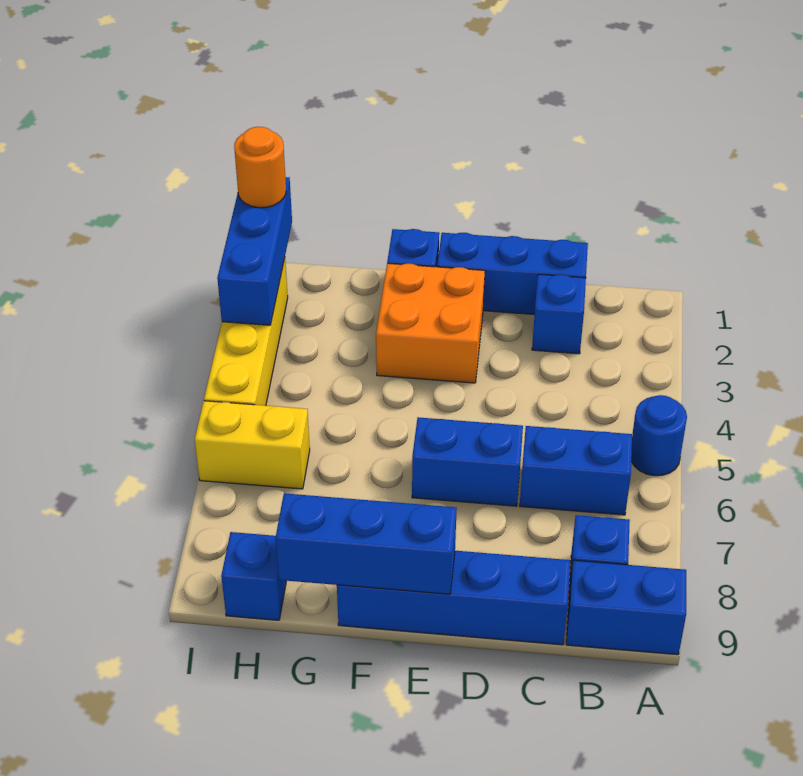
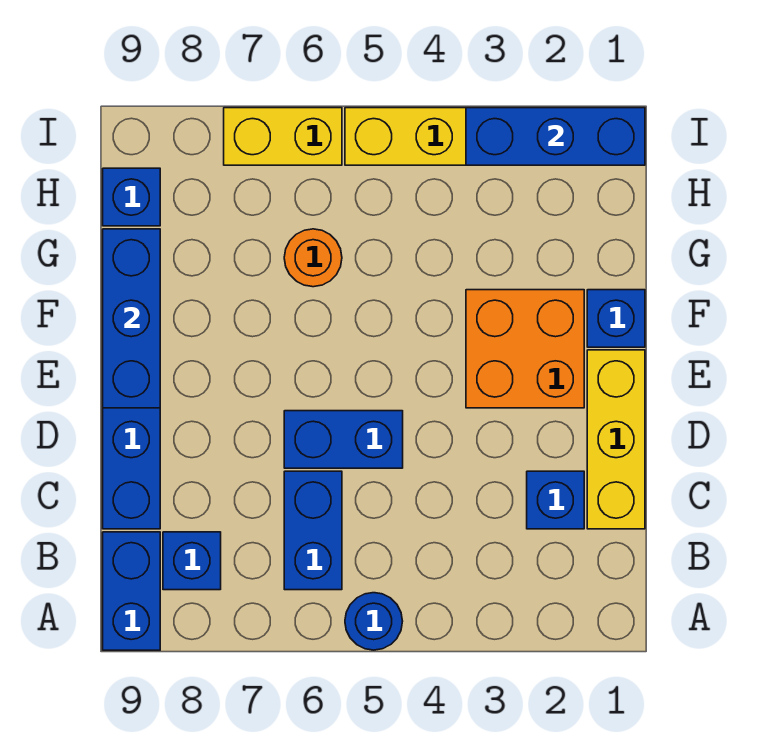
blue 1x3 brick [437,233,588,315] -> yellow 1x3 brick [587,350,645,529]
blue 1x2 brick [412,417,523,506] -> blue 1x2 brick turned to [284,411,403,468]
yellow 1x2 brick [195,401,310,489] -> yellow 1x2 brick turned to [224,108,342,165]
orange 1x1 round brick [234,127,286,208] -> orange 1x1 round brick moved to [284,229,342,287]

